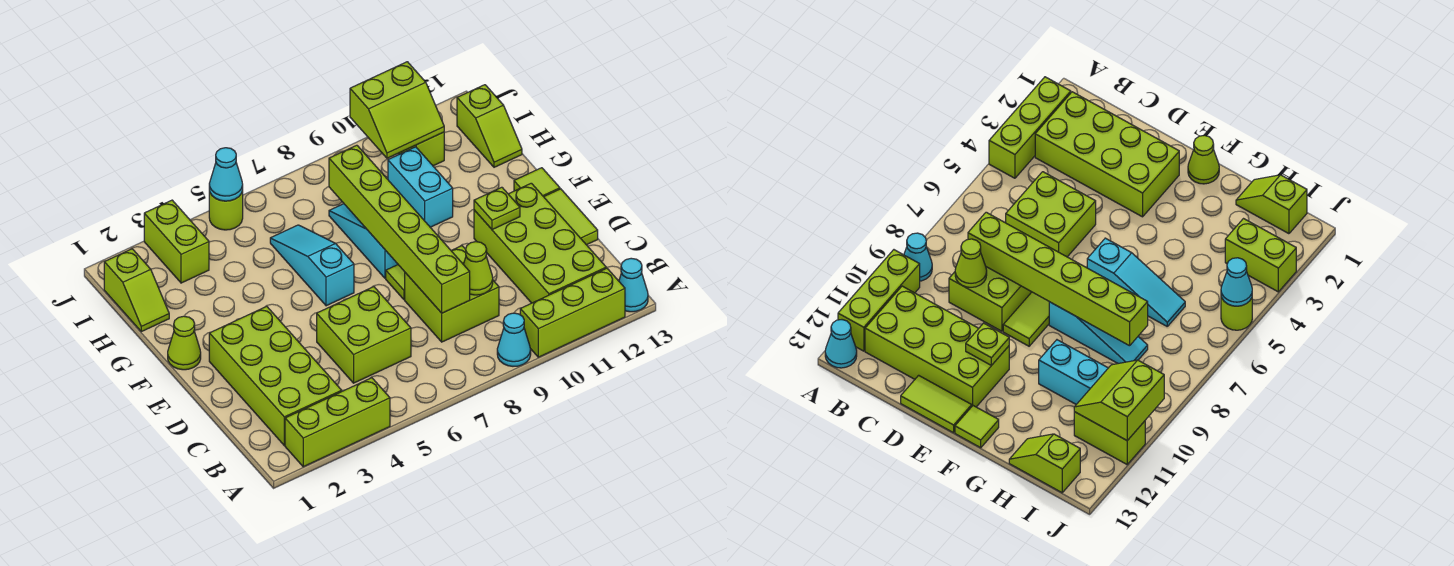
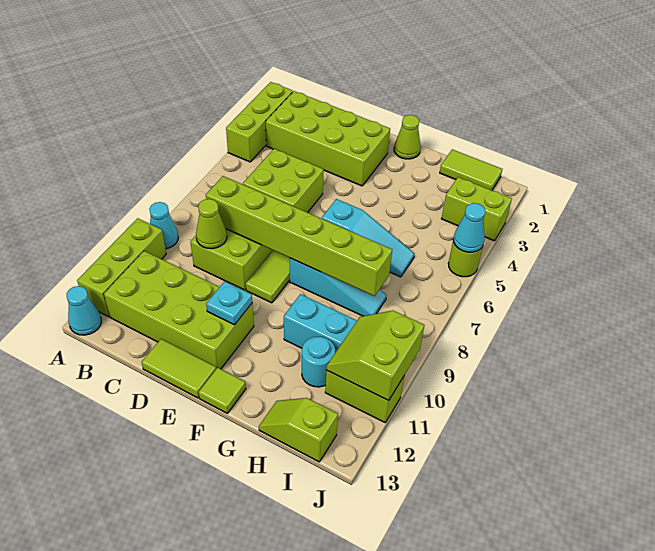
lime 1x1 plate [474,187,520,230] -> cyan 1x1 plate [206,281,252,325]
lime 1x2 slope [104,249,169,332] -> lime 1x2 tile [440,150,502,190]
none -> cyan 1x1 round brick [302,337,335,387]

